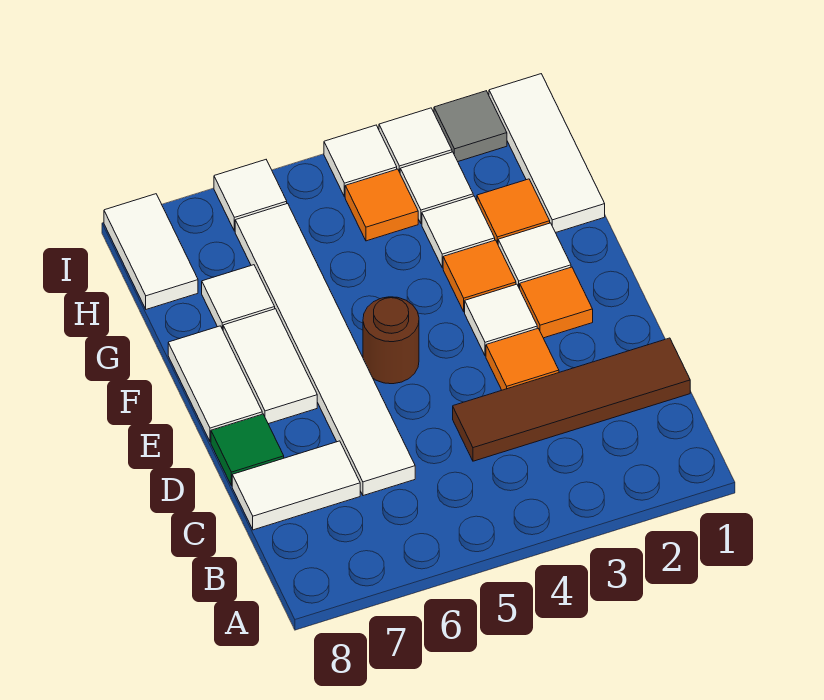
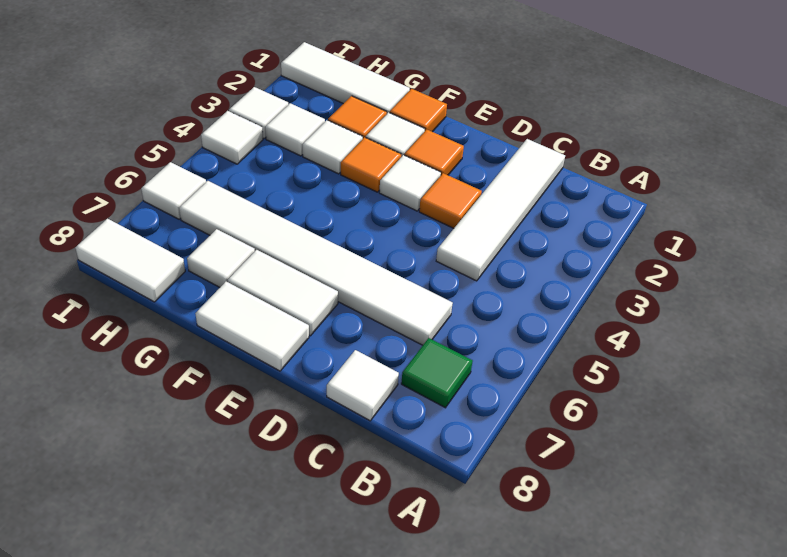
brown 1x4 tile [453,338,690,461] -> white 1x4 tile [436,139,565,281]
white 1x2 tile [232,441,360,530] -> white 1x1 tile [327,350,399,421]
green 1x1 tile [211,414,284,486] -> green 1x1 tile moved to [401,338,473,408]
brown 1x1 round brick [363,297,419,384] -> none
orange 1x1 tile [345,169,418,241] -> orange 1x1 tile moved to [390,89,447,132]
grey 1x1 tile [434,91,507,161] -> none

